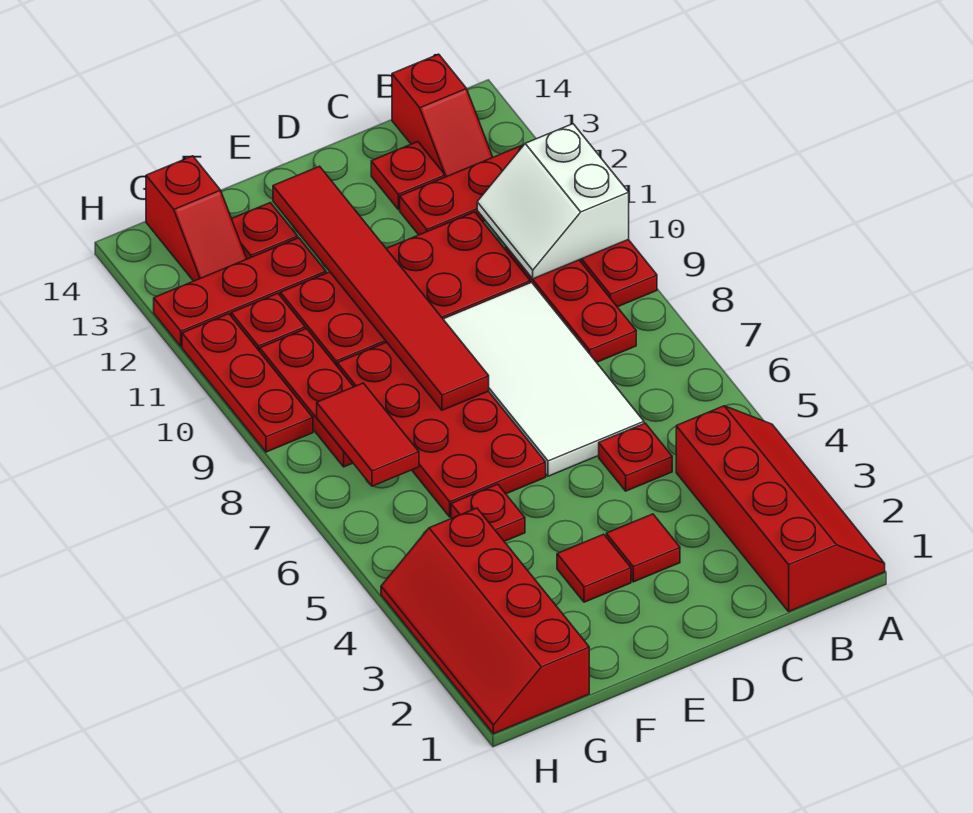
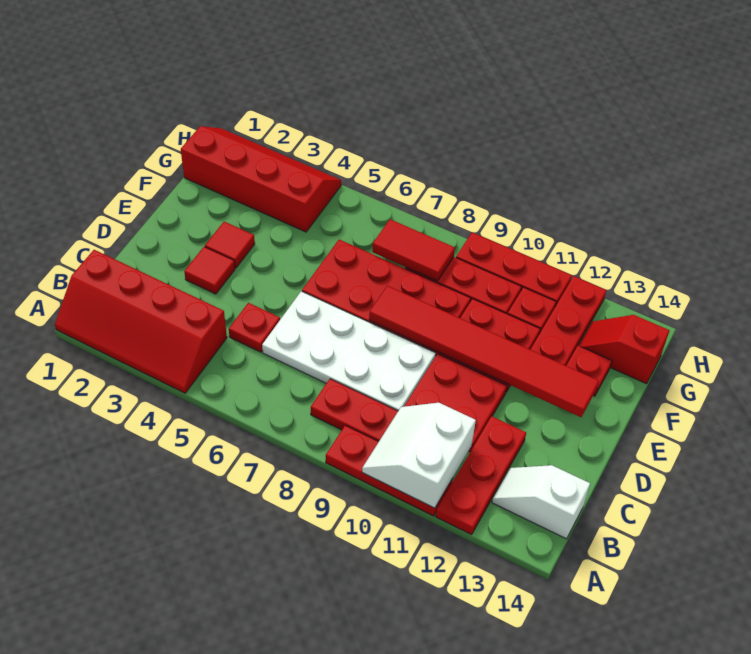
white 2x2 slope [477,124,629,279] -> white 2x2 slope turned to [362,403,476,508]
red 1x2 slope [392,54,493,177] -> white 1x2 slope [492,465,590,539]
white 2x4 tile [443,282,644,476] -> white 2x4 plate [262,291,436,411]
red 1x1 plate [371,142,445,209] -> none
red 1x1 plate [451,484,525,541] -> none

